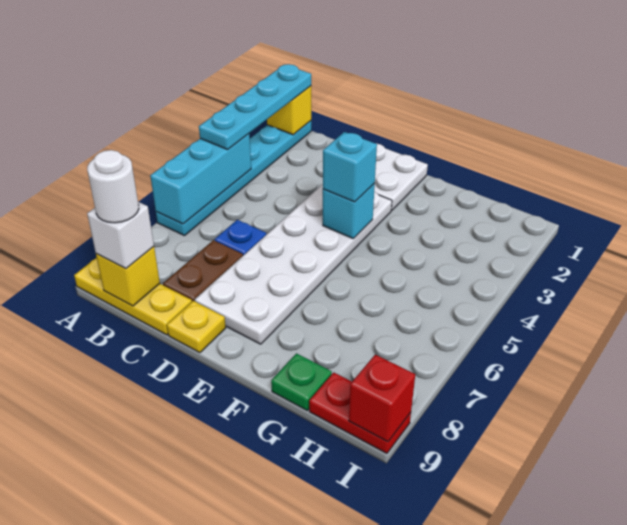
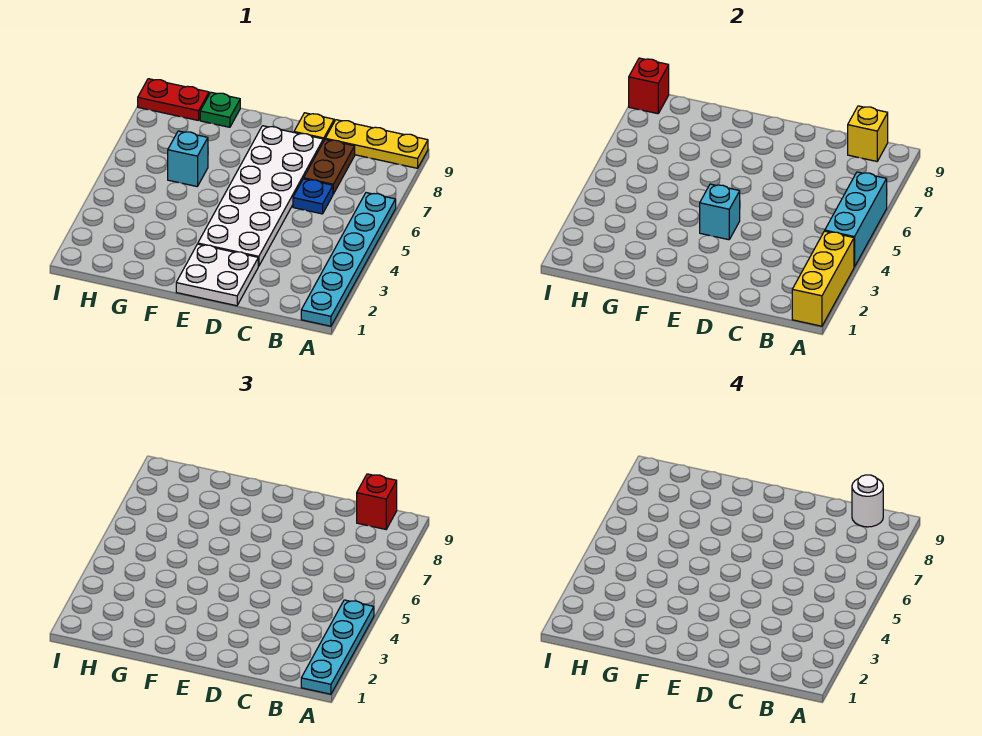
yellow 1x1 brick [267,86,311,135] -> yellow 1x3 brick [792,231,854,326]
white 1x1 brick [87,202,154,269] -> red 1x1 brick [357,474,397,529]
cyan 1x1 brick [323,132,377,202] -> cyan 1x1 brick moved to [168,131,208,186]

